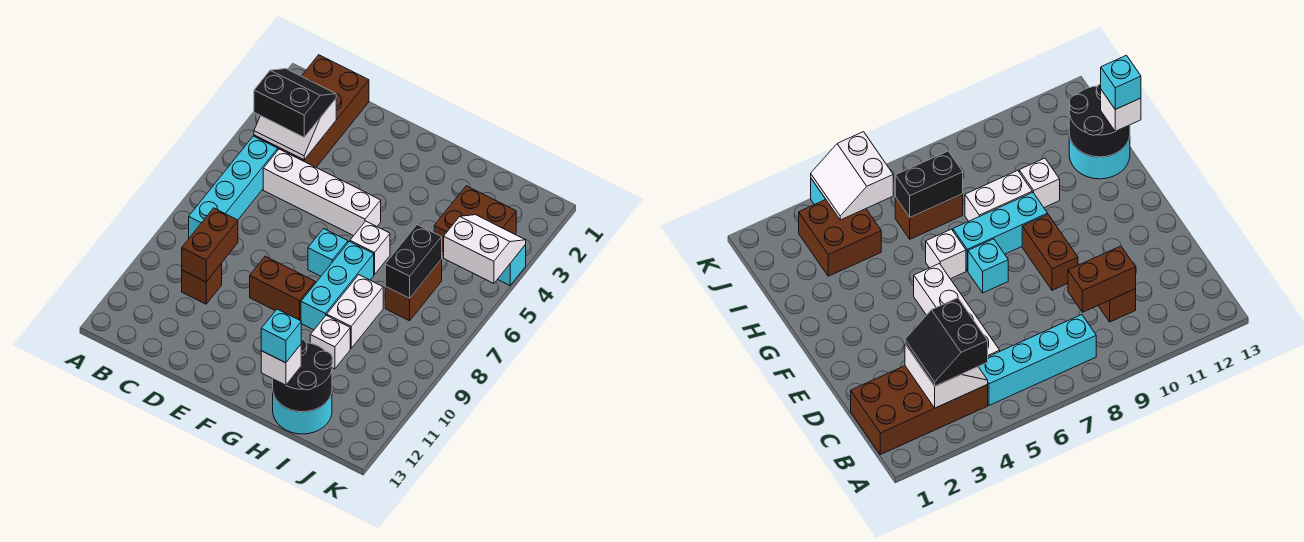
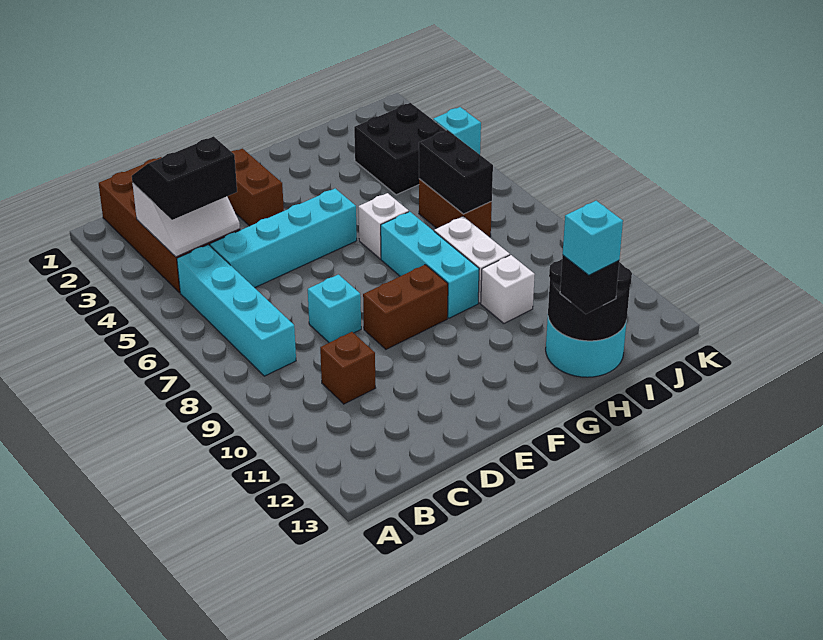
white 1x4 brick [263,149,381,236] -> cyan 1x4 brick [210,189,357,288]
brown 1x2 brick [182,208,238,282] -> brown 1x2 brick moved to [227,149,284,226]
cyan 1x1 brick [308,229,348,276] -> cyan 1x1 brick moved to [308,275,361,343]
white 1x1 brick [261,345,301,385] -> black 1x1 brick [560,256,619,314]
brown 2x2 brick [434,186,516,252] -> black 2x2 brick [354,103,446,195]
white 2x2 slope [444,215,526,284] -> none

